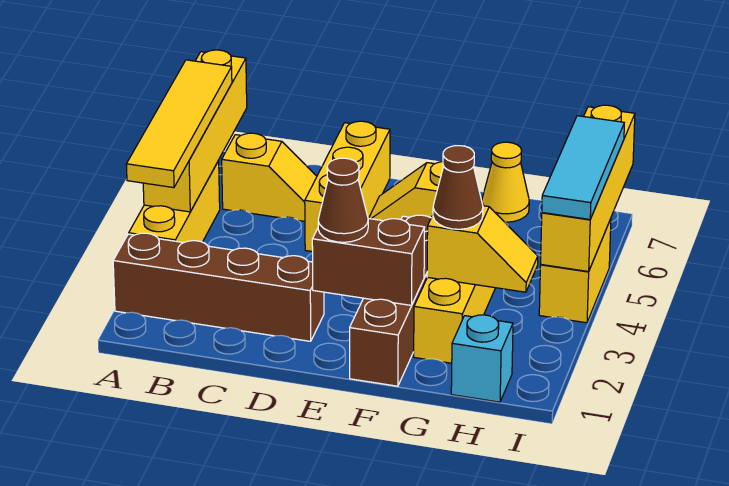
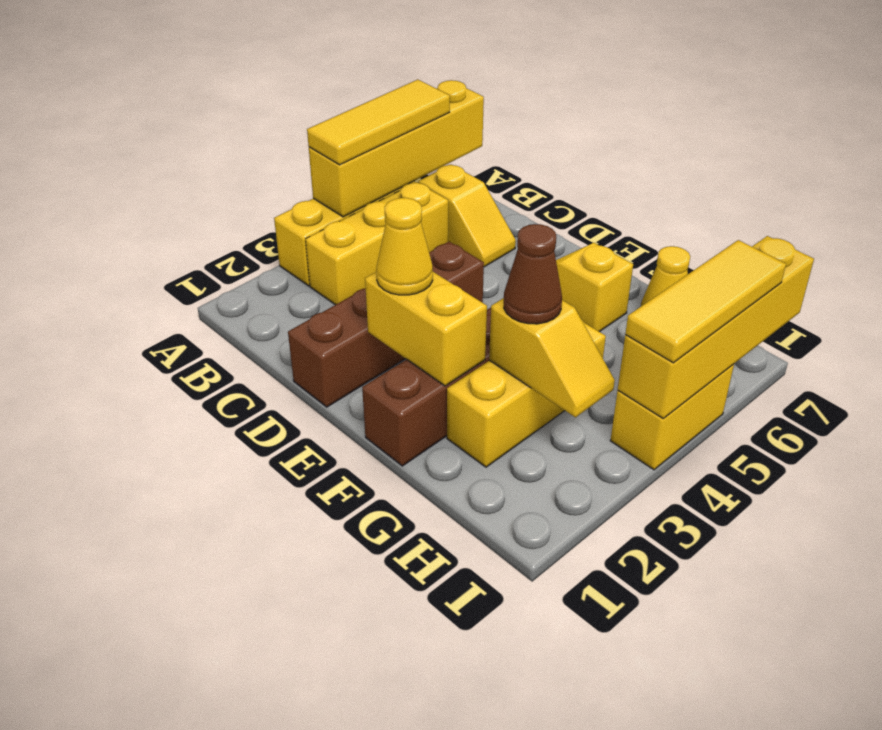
brown 1x4 brick [113,233,324,341] -> brown 1x4 brick turned to [288,242,484,407]
yellow 1x4 tile [126,60,232,188] -> yellow 1x3 tile [307,80,450,165]
yellow 1x3 brick [305,121,390,252] -> yellow 1x3 brick moved to [306,182,448,305]
brown 1x2 brick [312,218,425,305] -> yellow 1x2 brick [365,272,487,386]
brown 1x1 cone [318,158,368,242] -> yellow 1x1 cone [376,198,433,295]
cyan 1x1 brick [451,315,513,402] -> none
cyan 1x3 tile [542,116,624,219] -> yellow 1x3 tile [625,240,786,363]

